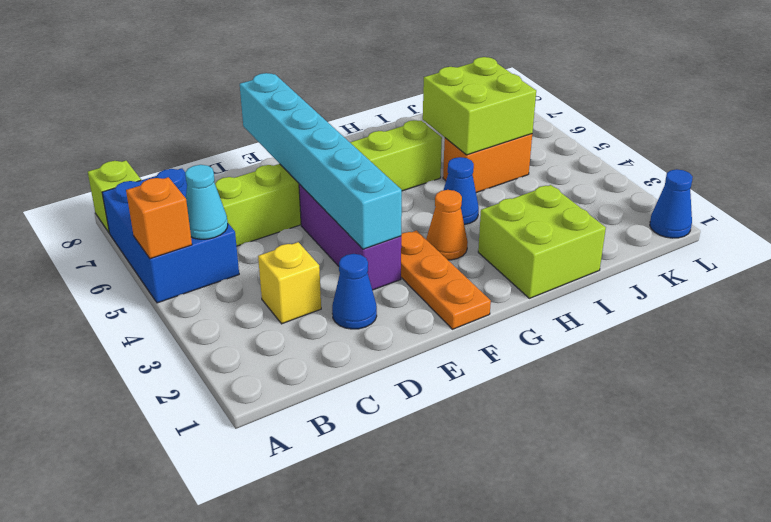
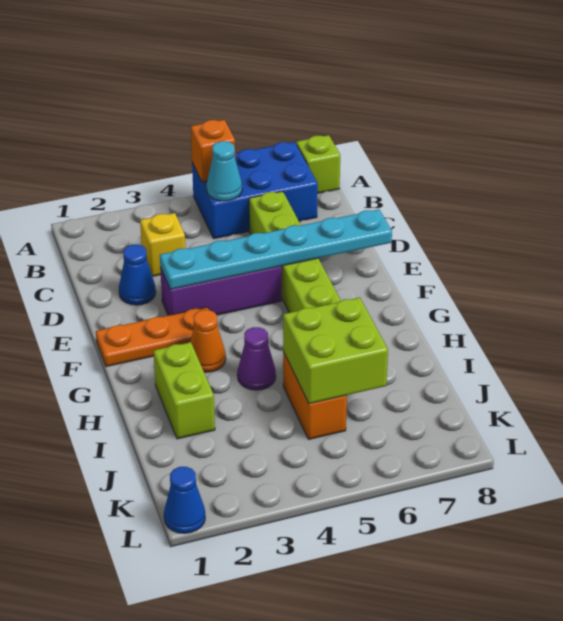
cyan 1x6 brick [240,73,402,249] -> cyan 1x6 plate [160,209,392,289]
lime 2x2 brick [478,185,606,298] -> lime 1x2 brick [154,342,215,439]
blue 1x1 cone [444,157,479,225] -> purple 1x1 cone [237,327,276,390]

